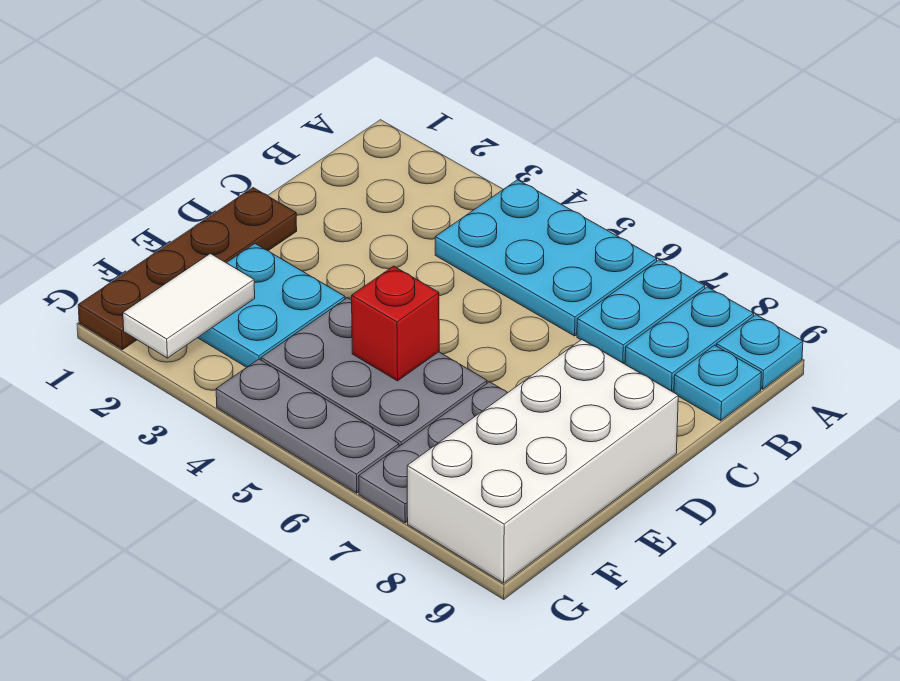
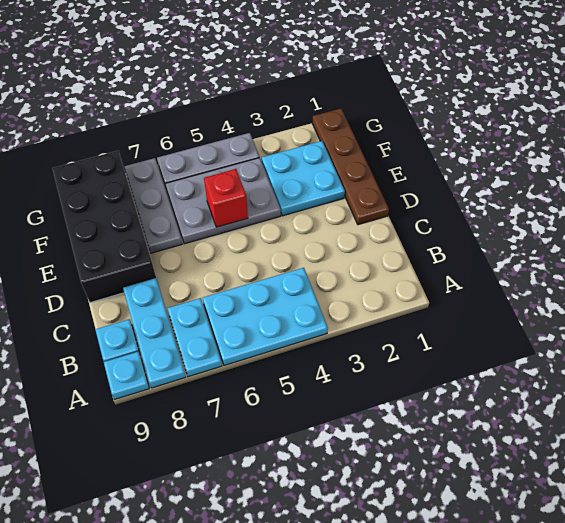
cyan 1x2 plate [625,287,754,392] -> cyan 1x3 plate [123,278,186,388]
white 2x4 brick [407,340,678,583] -> black 2x4 brick [52,151,156,303]
white 1x2 tile [123,254,255,358] -> none

